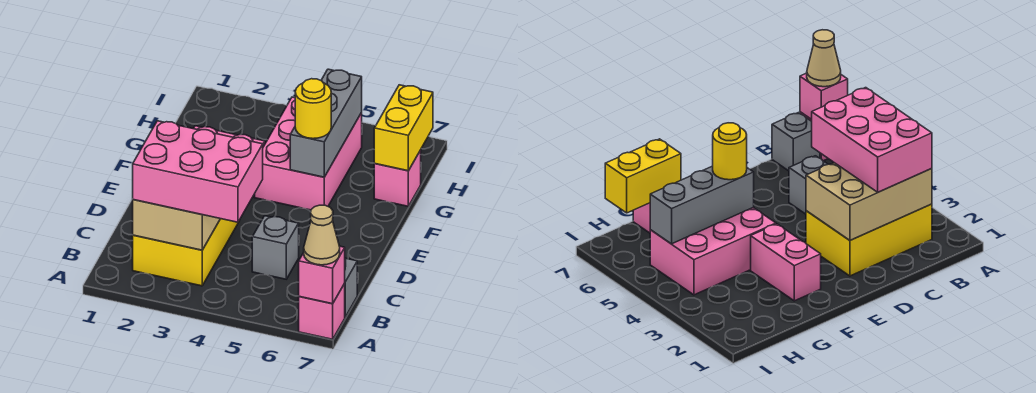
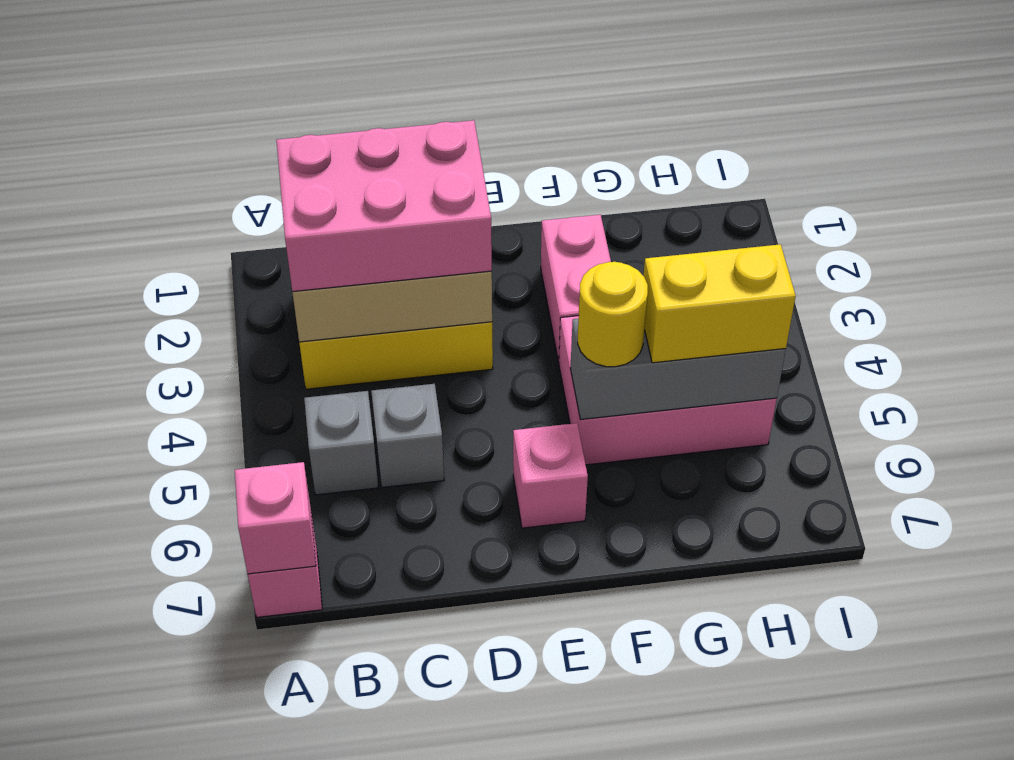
tan 1x1 cone [304,205,340,265] -> none
pink 2x3 brick [133,121,263,222] -> pink 2x3 brick turned to [276,120,492,292]
grey 1x1 brick [345,258,357,317] -> grey 1x1 brick moved to [304,391,378,495]
pink 1x1 brick [374,150,421,206] -> pink 1x1 brick moved to [513,423,588,528]
yellow 1x2 brick [374,85,433,171] -> yellow 1x2 brick moved to [644,244,796,363]

